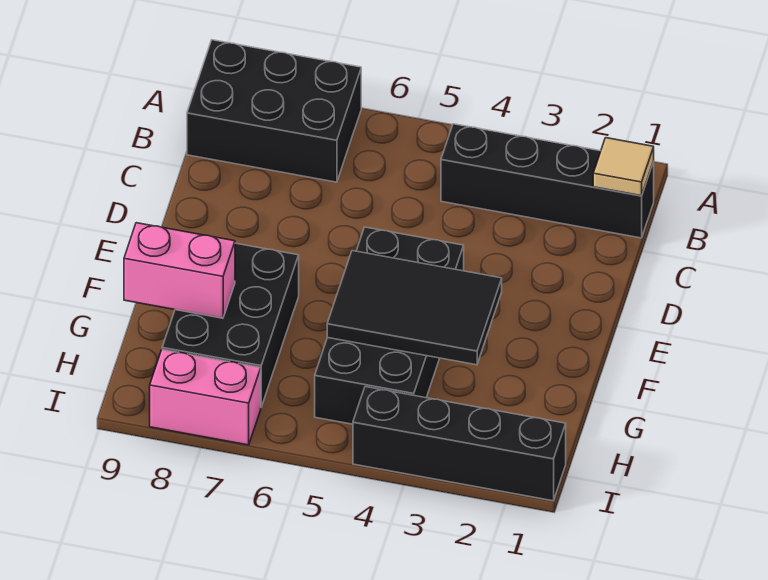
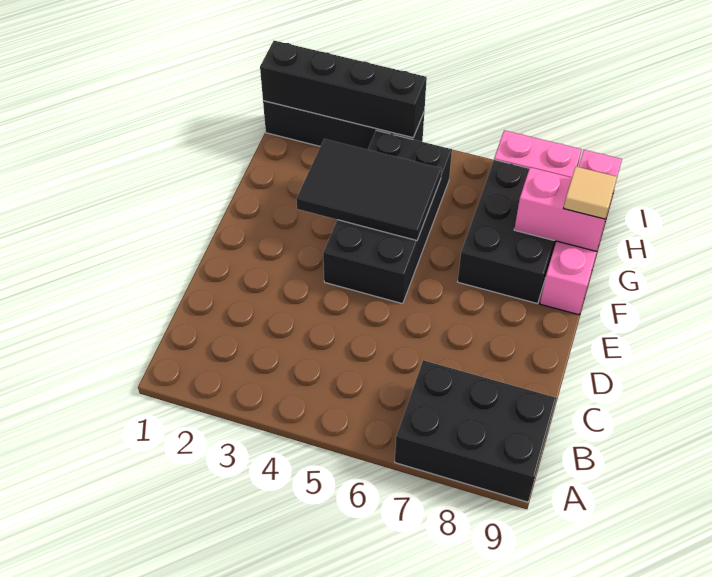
black 1x4 brick [441,124,654,238] -> black 1x4 brick moved to [260,41,427,138]
tan 1x1 tile [593,138,654,196] -> tan 1x1 tile moved to [564,166,617,219]
none -> pink 1x4 brick [540,150,622,315]

